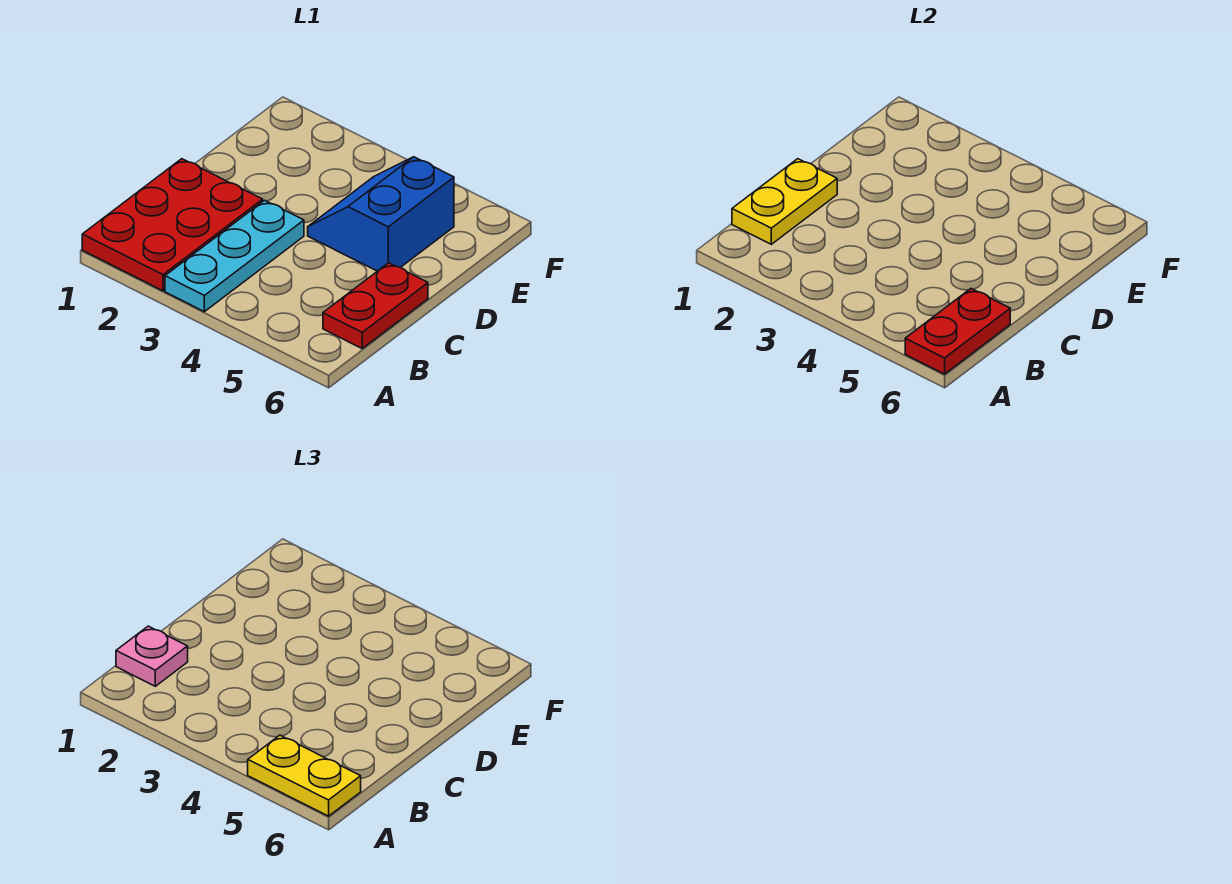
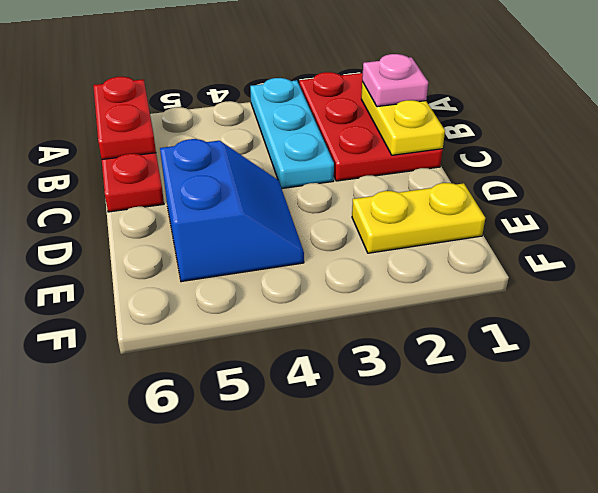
yellow 1x2 plate [248,735,361,816] -> yellow 1x2 plate moved to [352,183,485,253]

